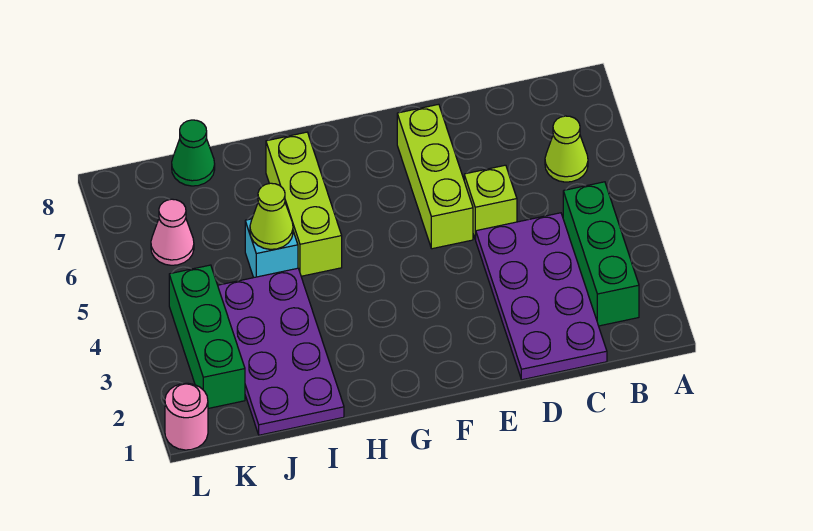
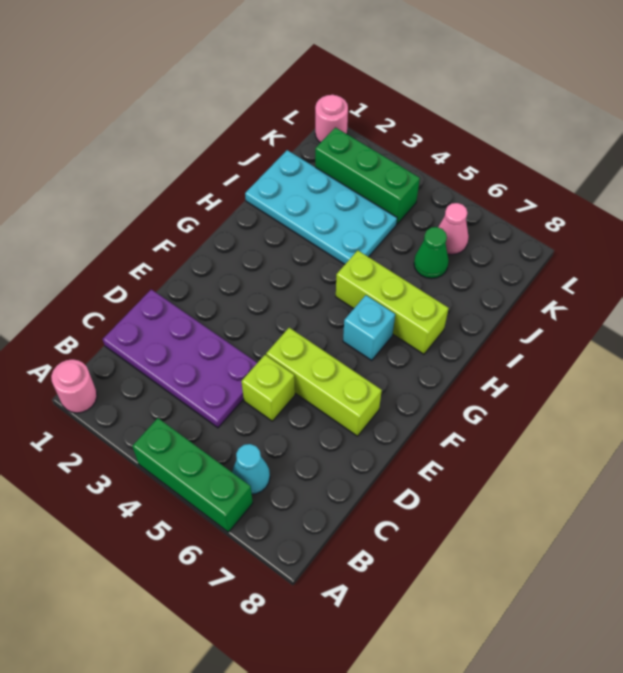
none -> pink 1x1 round brick [51,359,97,413]
green 1x3 brick [563,182,639,326] -> green 1x3 brick moved to [132,418,253,532]
lime 1x1 cone [545,116,588,182] -> cyan 1x1 cone [232,444,270,494]
purple 2x4 plate [218,268,344,435] -> cyan 2x4 plate [245,150,397,264]
cyan 1x1 brick [245,219,298,278] -> cyan 1x1 brick moved to [343,295,395,360]
lime 1x1 cone [250,183,293,249] -> none
green 1x1 cone [172,120,215,186] -> green 1x1 cone moved to [414,227,449,279]

